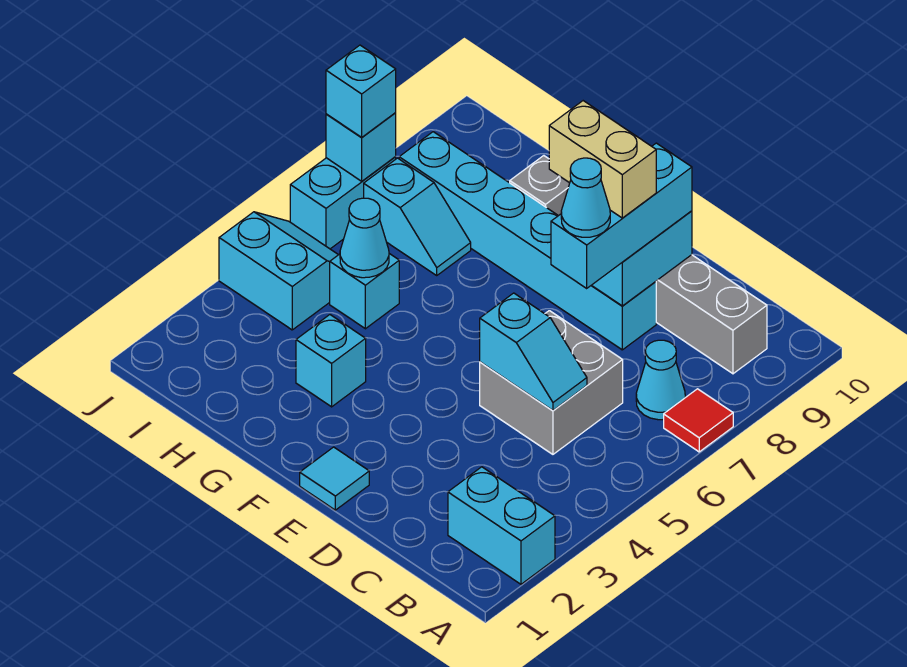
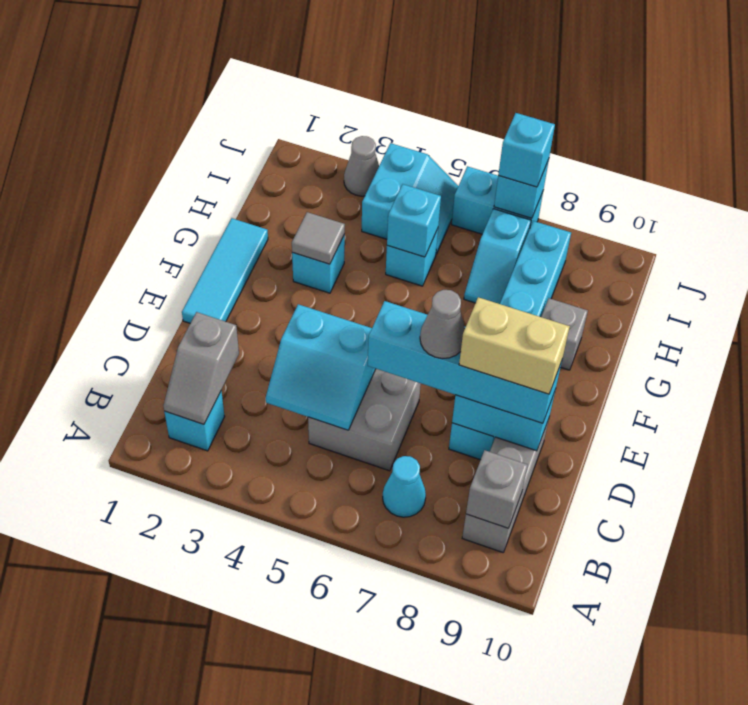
cyan 1x2 brick [448,467,555,584] -> cyan 1x1 brick [164,391,225,451]
red 1x1 tile [664,389,733,452] -> none
none -> grey 1x2 slope [163,312,239,424]
none -> grey 1x1 brick [466,450,528,528]
cyan 1x2 slope [480,293,587,410] -> cyan 2x2 slope [266,304,375,430]
cyan 1x3 brick [551,143,692,288] -> cyan 1x4 brick [368,301,562,423]
cyan 1x1 cone [561,158,610,237] -> grey 1x1 cone [420,290,465,359]
tan 1x2 brick [549,101,656,218] -> tan 1x2 brick turned to [459,297,570,394]
cyan 1x1 tile [300,447,369,510] -> cyan 1x3 tile [182,218,268,323]
none -> grey 1x1 tile [292,212,345,264]
cyan 1x1 cone [340,198,389,278] -> cyan 1x1 brick [387,184,441,257]
none -> grey 1x1 cone [344,136,379,196]

